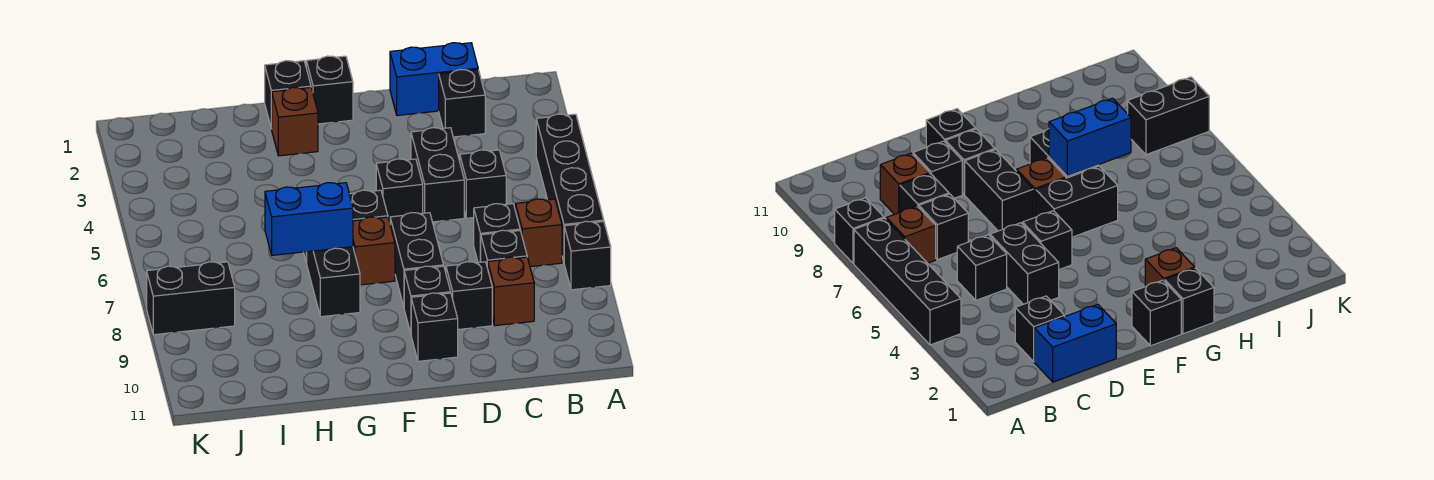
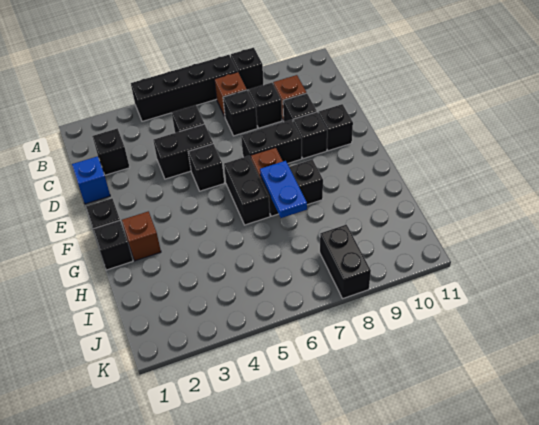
blue 1x2 brick [390,43,478,115] -> blue 1x1 brick [72,156,110,204]
blue 1x2 brick [265,183,353,255] -> blue 1x2 plate [260,161,307,218]

